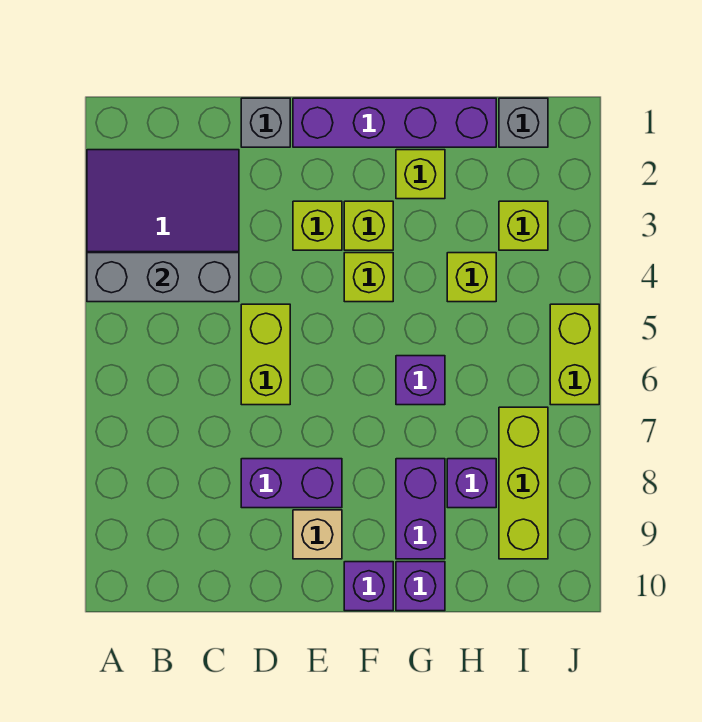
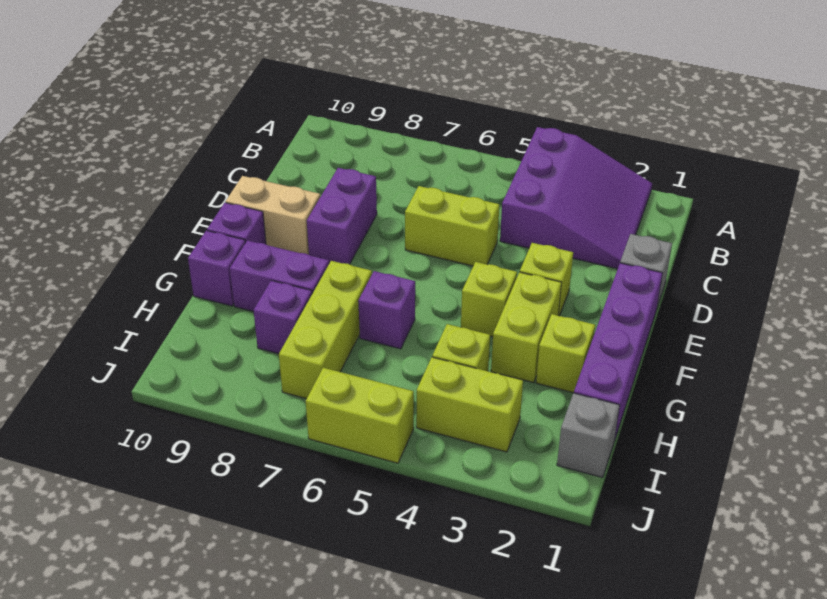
grey 1x3 brick [87,253,239,302] -> none
tan 1x1 brick [293,510,342,559] -> tan 1x2 brick [226,176,320,255]
lime 1x1 brick [344,201,393,250] -> lime 1x2 brick [491,272,562,383]
lime 1x1 brick [499,201,548,250] -> lime 1x2 brick [416,357,523,452]
lime 1x3 brick [499,407,548,559] -> lime 1x3 brick turned to [279,261,372,399]

